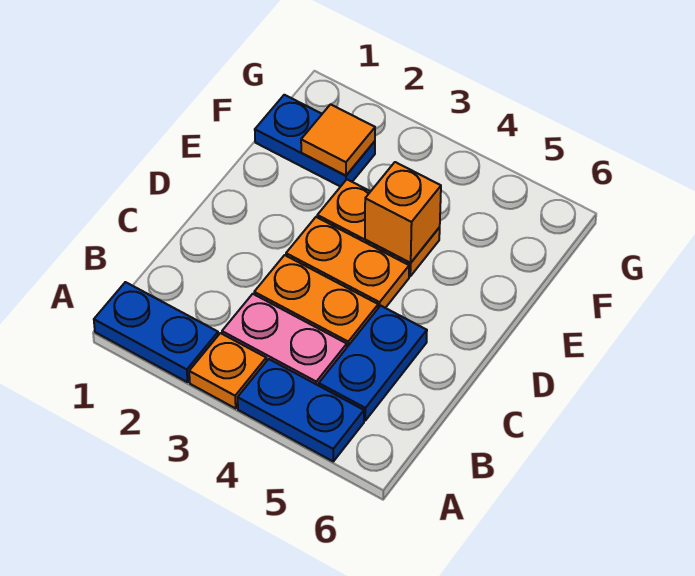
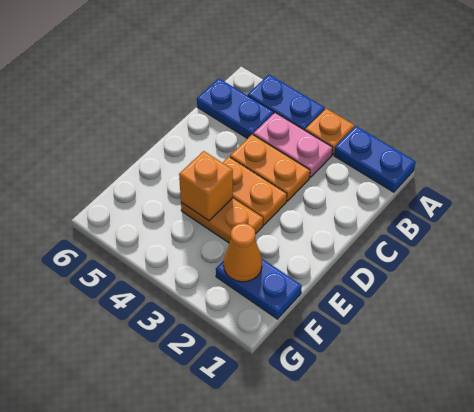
blue 1x2 plate [319,306,427,420] -> blue 1x2 plate turned to [197,79,274,139]
orange 1x1 tile [301,104,375,176] -> orange 1x1 cone [224,223,262,282]

